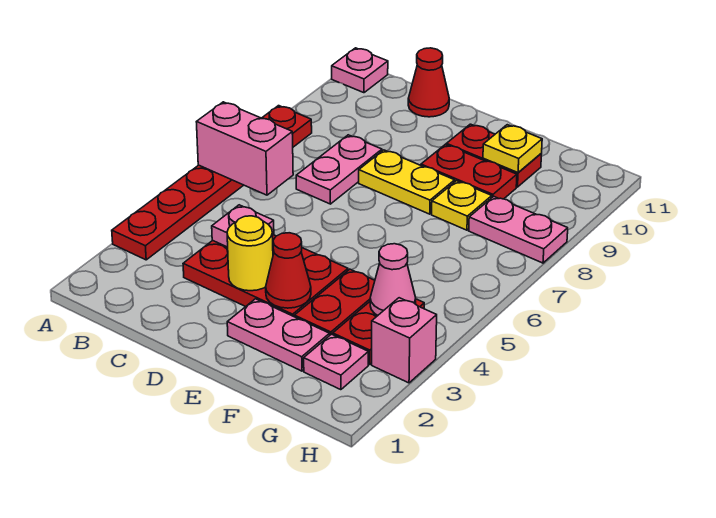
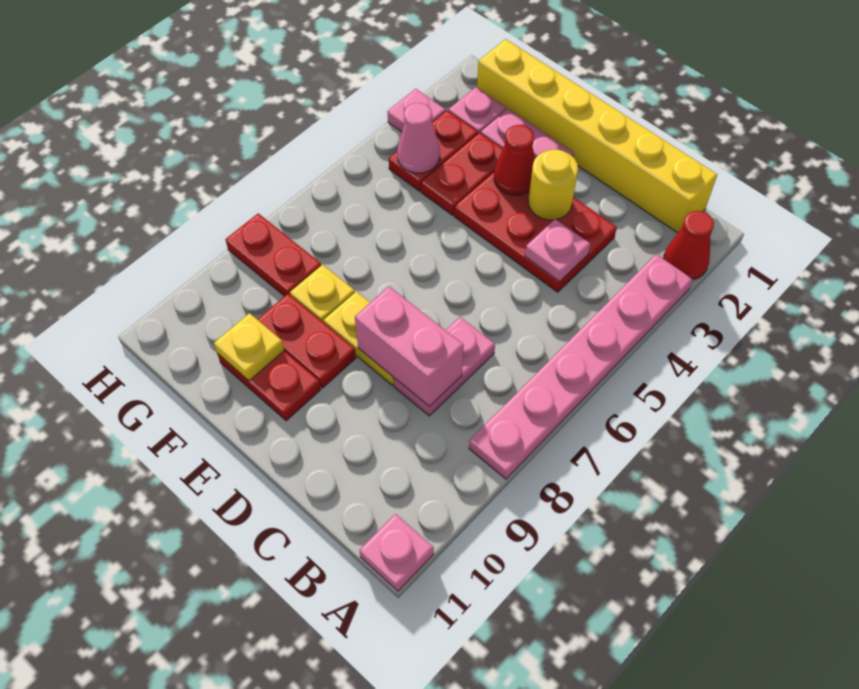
red 1x6 plate [112,106,312,260] -> pink 1x6 plate [469,254,693,479]
pink 1x2 brick [197,102,293,195] -> pink 1x2 brick moved to [355,287,464,407]
none -> yellow 1x6 brick [477,39,717,233]
red 1x1 cone [408,48,449,117] -> red 1x1 cone moved to [664,211,714,280]
pink 1x2 plate [469,196,568,263] -> red 1x2 plate [226,213,321,296]
pink 1x1 brick [372,298,437,383] -> pink 1x1 plate [387,89,446,132]

